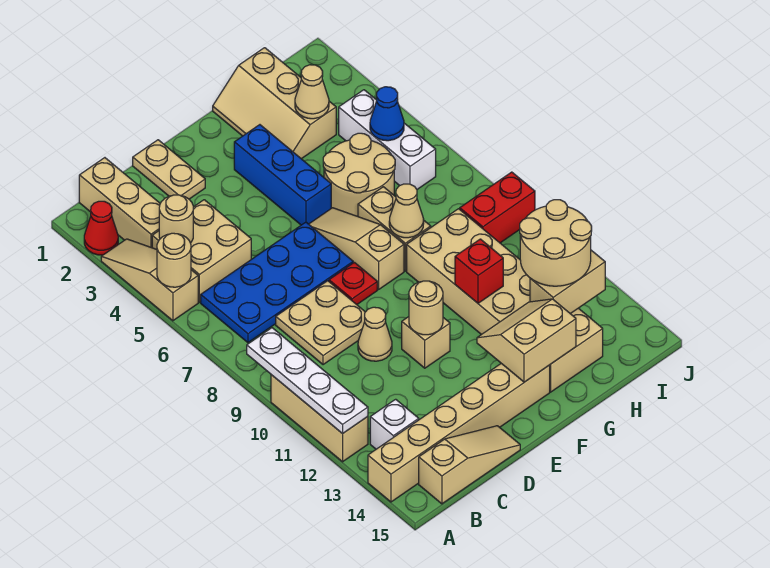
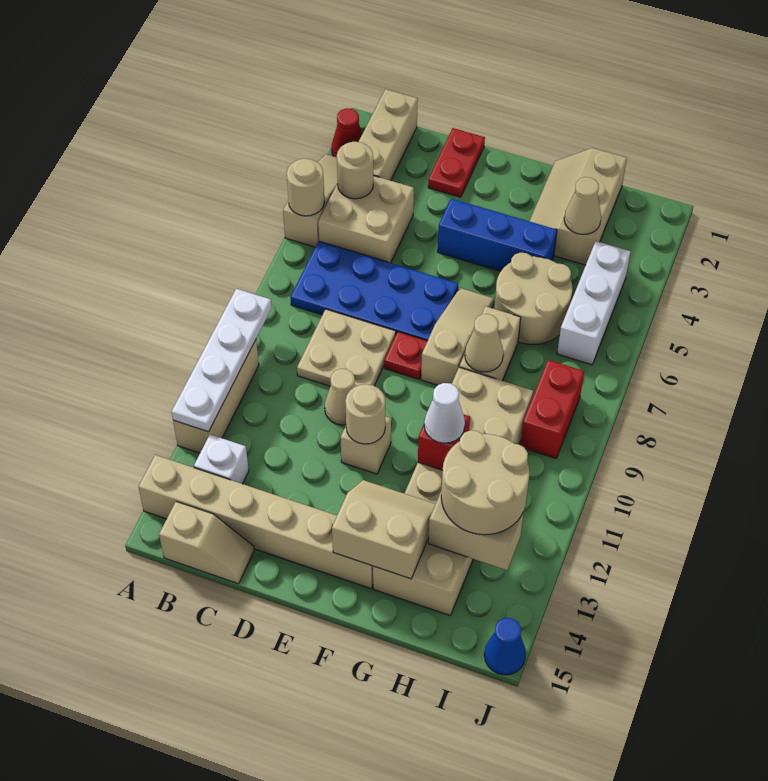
tan 1x3 slope [419,426,520,504] -> tan 1x2 slope [159,502,254,584]
tan 1x2 plate [133,140,205,199] -> red 1x2 plate [428,128,485,197]
blue 1x3 brick [234,125,331,225] -> blue 1x3 brick turned to [438,199,557,271]
none -> white 1x1 cone [424,383,465,443]
blue 1x1 cone [370,87,404,141] -> blue 1x1 cone moved to [484,618,526,675]
red 1x2 brick [460,172,535,243] -> red 1x2 brick turned to [520,360,584,458]

